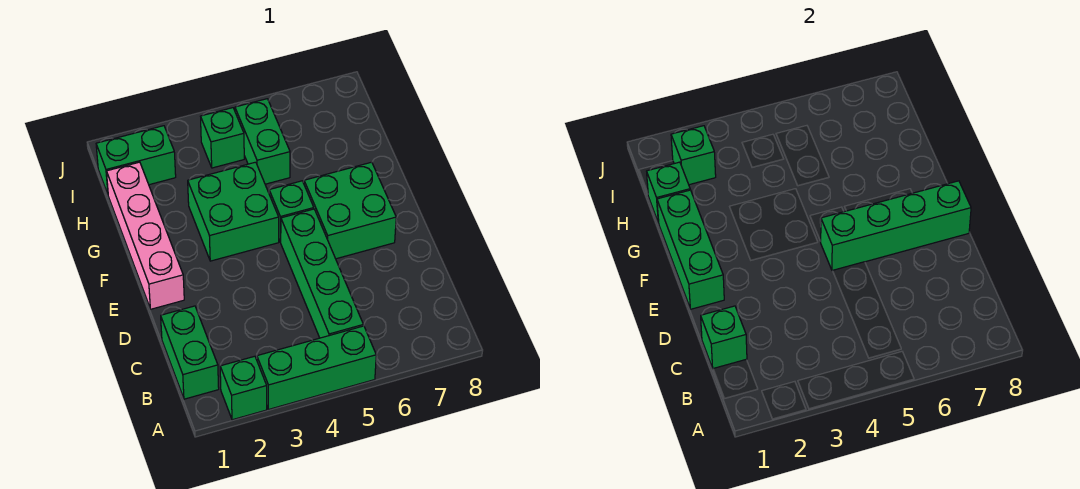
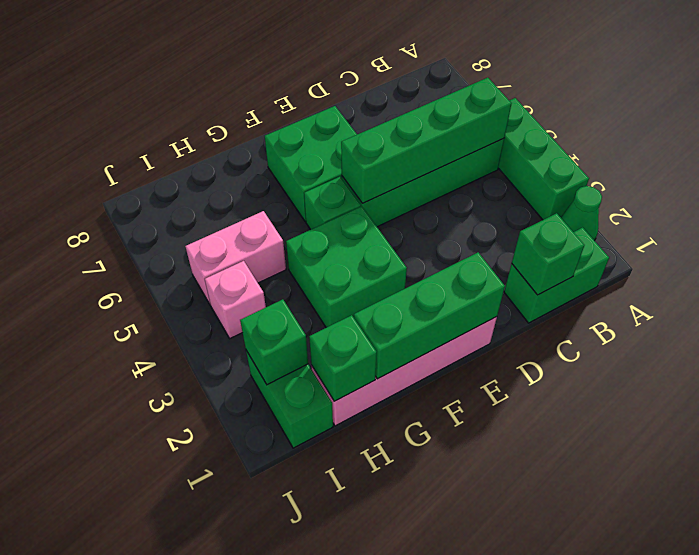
green 1x1 brick [220,356,267,420] -> green 1x1 cone [561,186,602,240]
green 1x4 brick [821,181,971,271] -> green 1x4 brick turned to [341,78,511,203]
green 1x2 brick [235,99,290,184] -> pink 1x2 brick [185,211,286,305]
green 1x1 brick [201,108,244,168] -> pink 1x1 brick [205,261,266,338]

